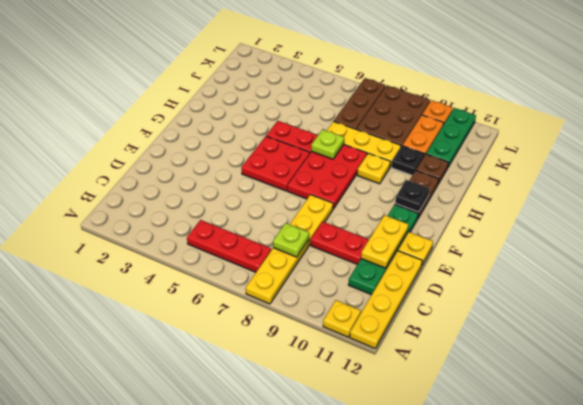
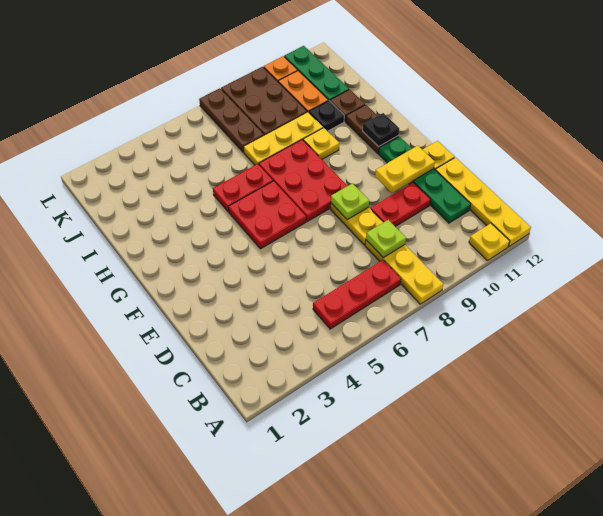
yellow 1x2 plate [361,215,408,268] -> yellow 1x2 plate turned to [375,146,435,193]
lime 1x1 plate [311,129,344,159] -> lime 1x1 plate moved to [331,183,369,220]

